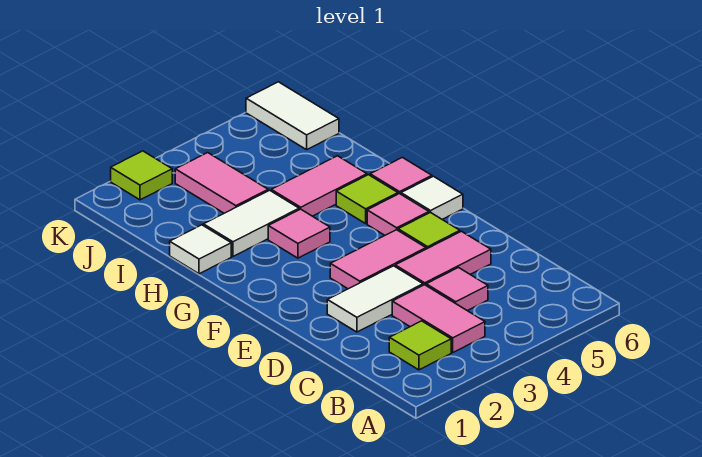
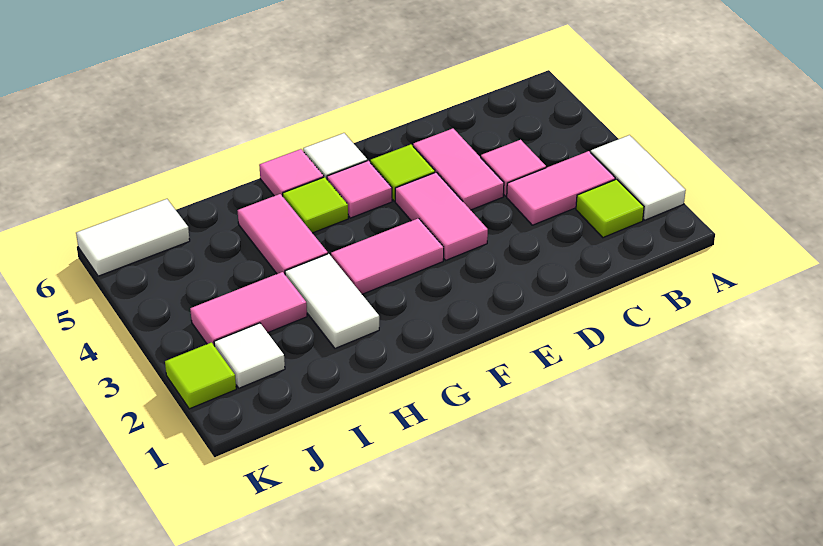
white 1x2 tile [327,266,423,332] -> white 1x2 tile moved to [591,135,686,220]
pink 1x1 tile [268,209,330,258] -> pink 1x2 tile [331,218,444,294]
white 1x1 tile [170,225,231,274] -> white 1x1 tile moved to [214,323,285,388]

